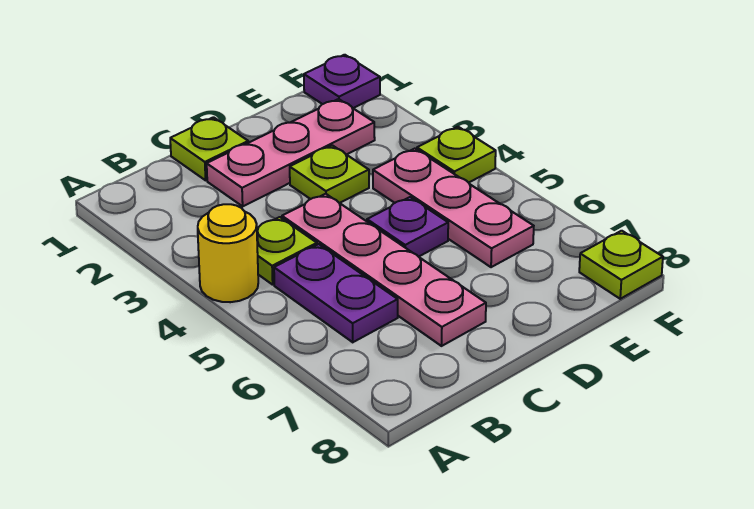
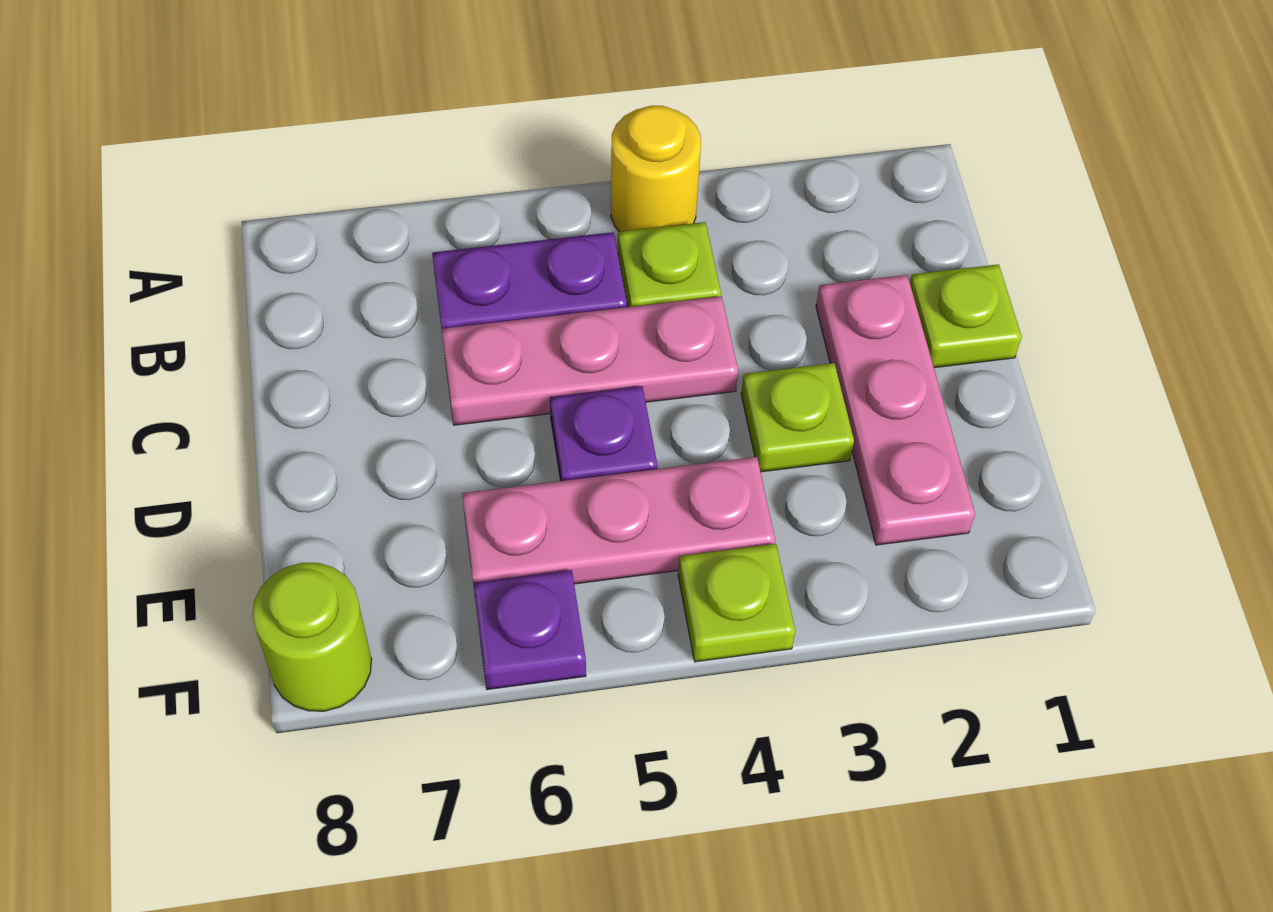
pink 1x4 plate [282,194,486,346] -> pink 1x3 plate [442,296,738,425]
purple 1x1 plate [304,55,380,108] -> purple 1x1 plate moved to [473,570,586,690]
lime 1x1 plate [579,231,663,299] -> lime 1x1 round brick [252,563,372,711]

